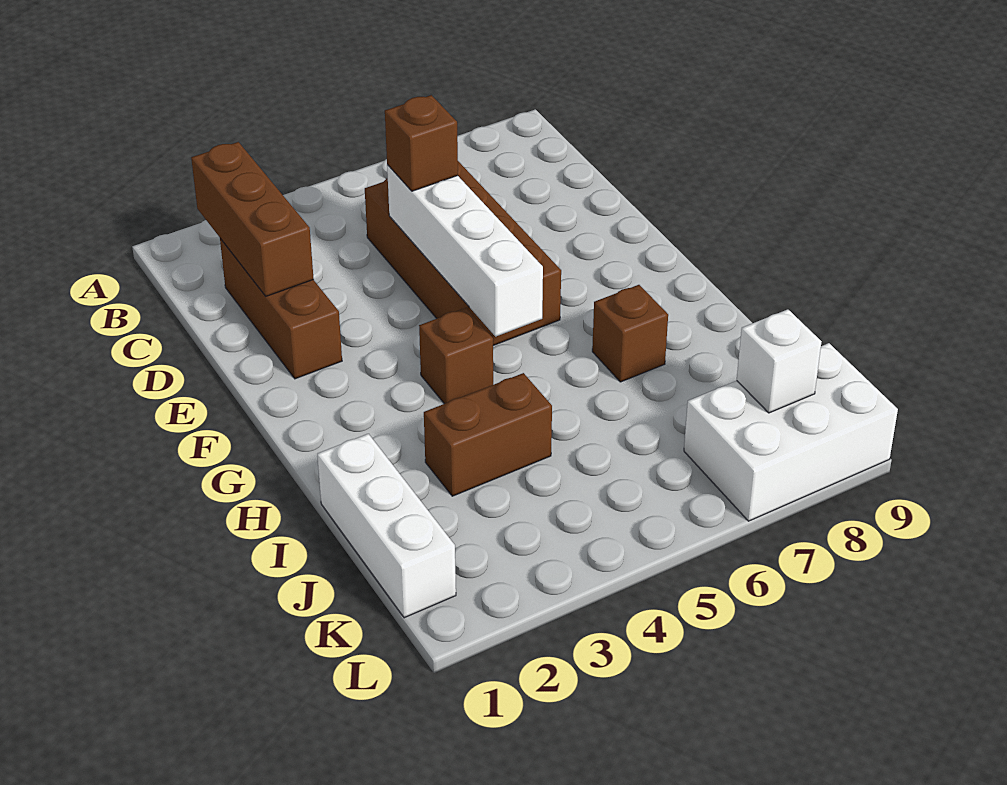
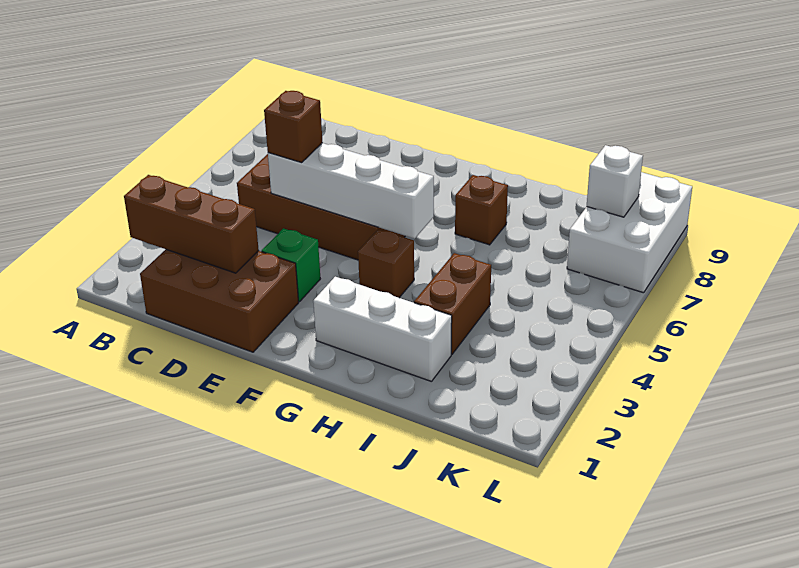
brown 1x3 brick [220,239,342,379] -> brown 2x3 brick [140,249,299,352]
none -> green 1x1 brick [262,228,320,302]
white 1x3 brick [317,434,456,618] -> white 1x3 brick moved to [313,277,452,382]

